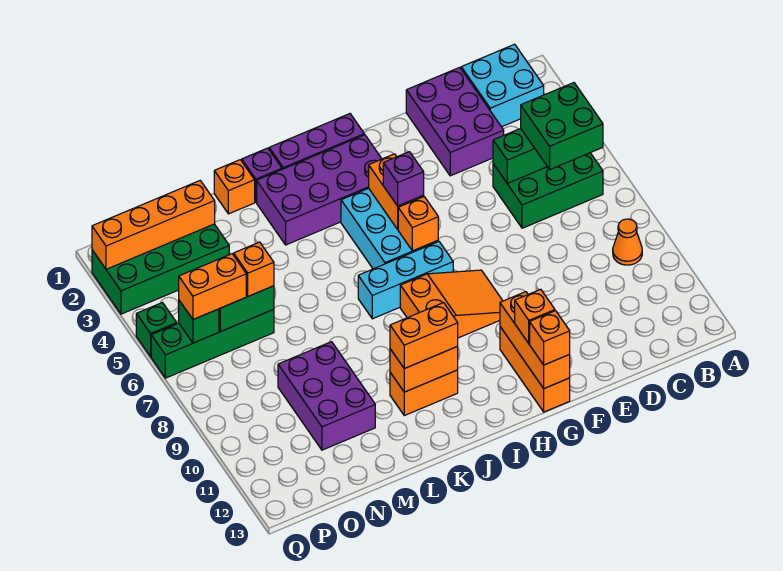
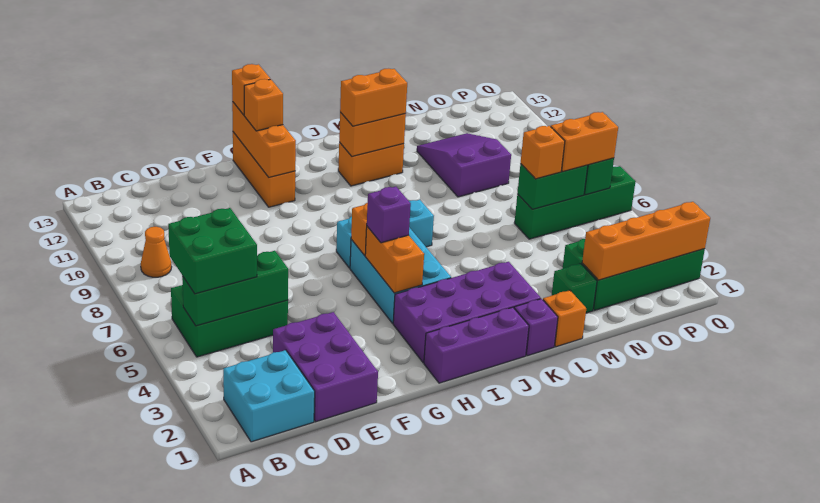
orange 2x3 slope [400,270,503,338] -> none
purple 2x3 brick [278,342,375,450] -> purple 2x3 slope [417,133,511,197]
green 1x1 brick [136,303,177,357] -> green 1x1 brick moved to [552,264,597,313]

